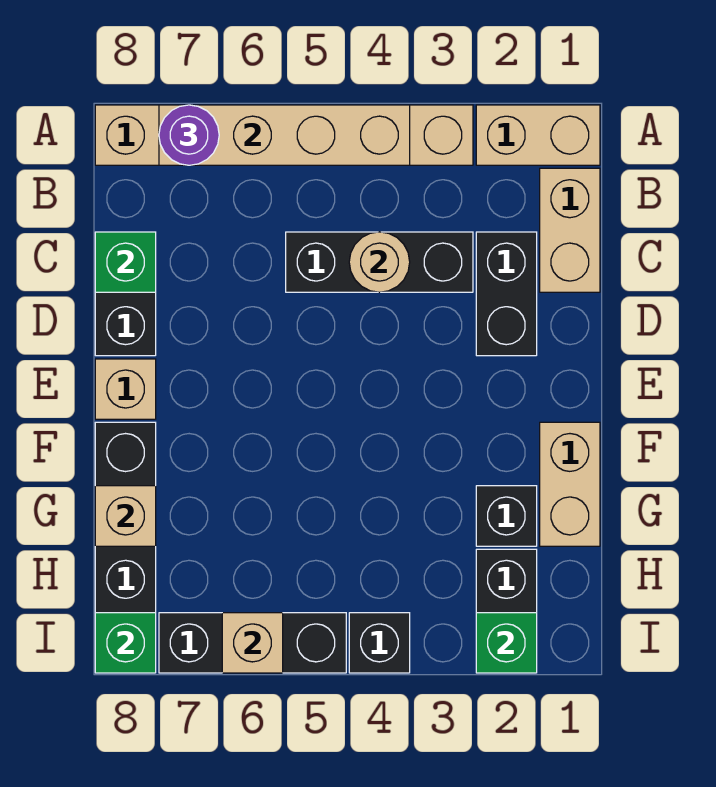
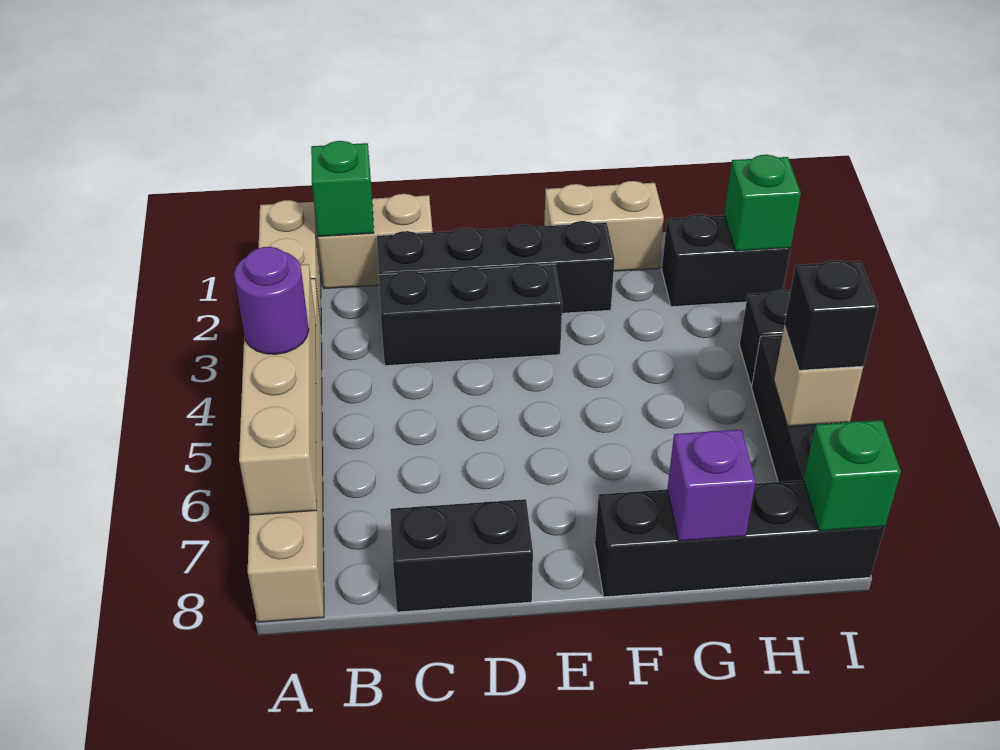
purple 1x1 round brick [159,105,219,165] -> purple 1x1 round brick moved to [234,247,309,354]
black 1x2 brick [476,232,537,356] -> black 1x4 brick [377,221,615,313]
black 1x3 brick [286,232,473,292] -> black 1x3 brick turned to [379,263,562,366]
tan 1x1 round brick [349,232,410,292] -> none
green 1x1 brick [95,232,156,292] -> green 1x1 brick moved to [311,141,374,237]
tan 1x1 brick [95,359,156,419] -> none
black 1x1 brick [476,486,537,546] -> black 1x1 brick moved to [785,260,878,370]
tan 1x1 brick [95,486,156,546] -> purple 1x1 brick [667,430,756,541]

